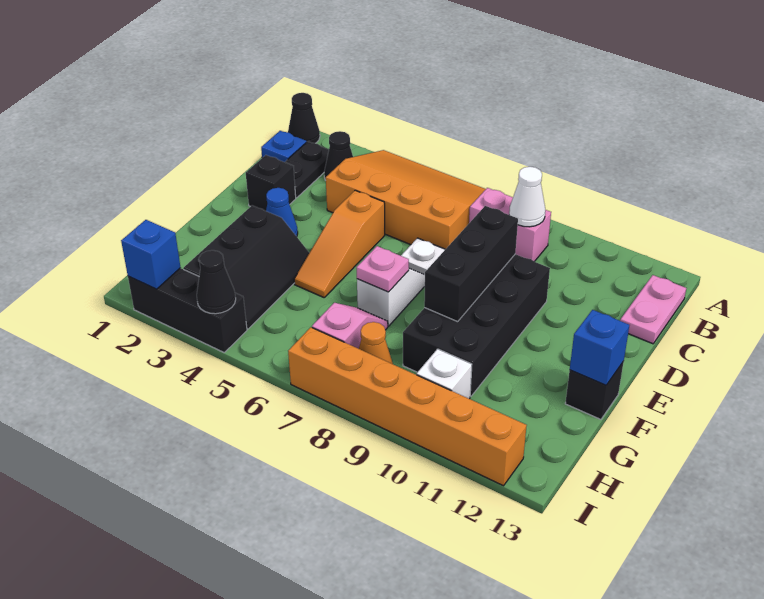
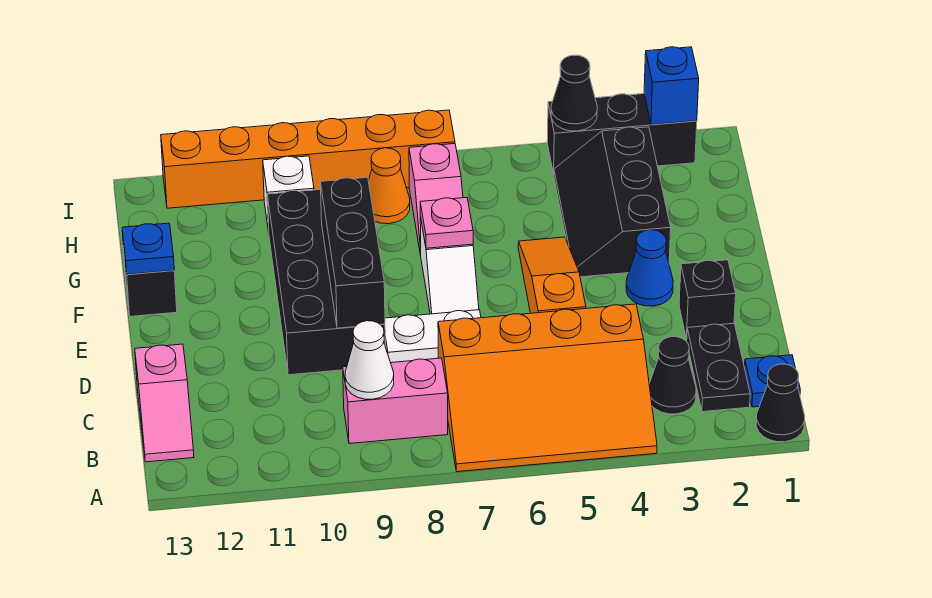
pink 1x2 plate [620,275,686,344] -> pink 1x2 slope [135,344,194,462]
blue 1x1 brick [570,310,630,385] -> blue 1x1 plate [122,223,174,274]

